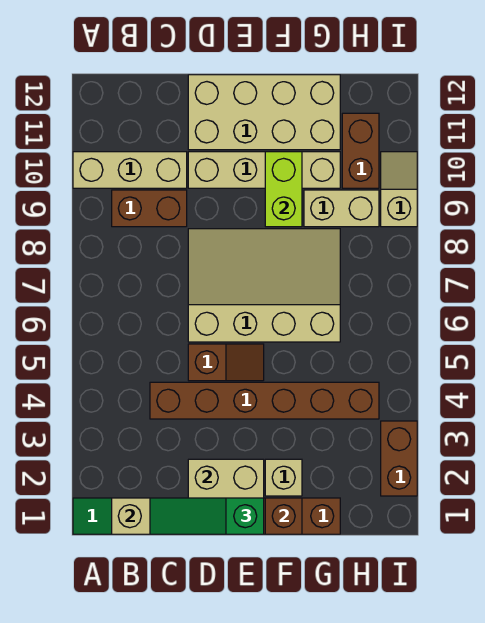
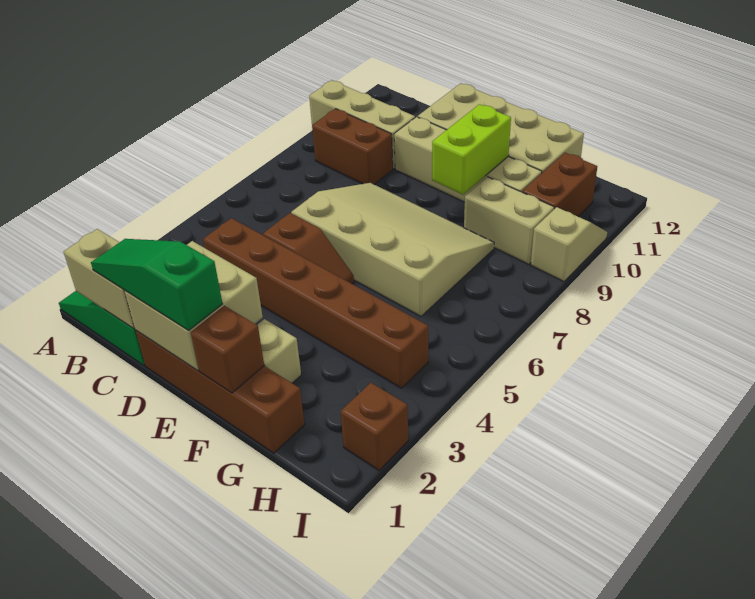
brown 1x2 brick [381,421,417,496] -> brown 1x1 brick [340,383,408,470]

